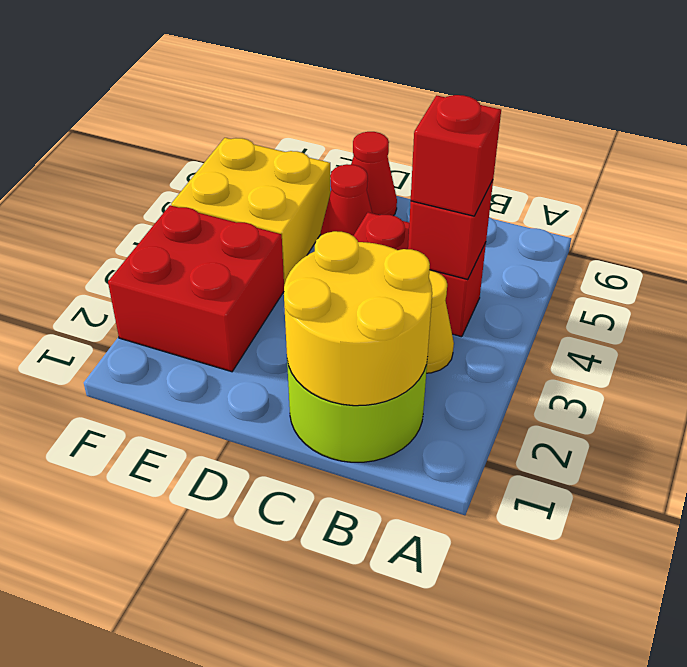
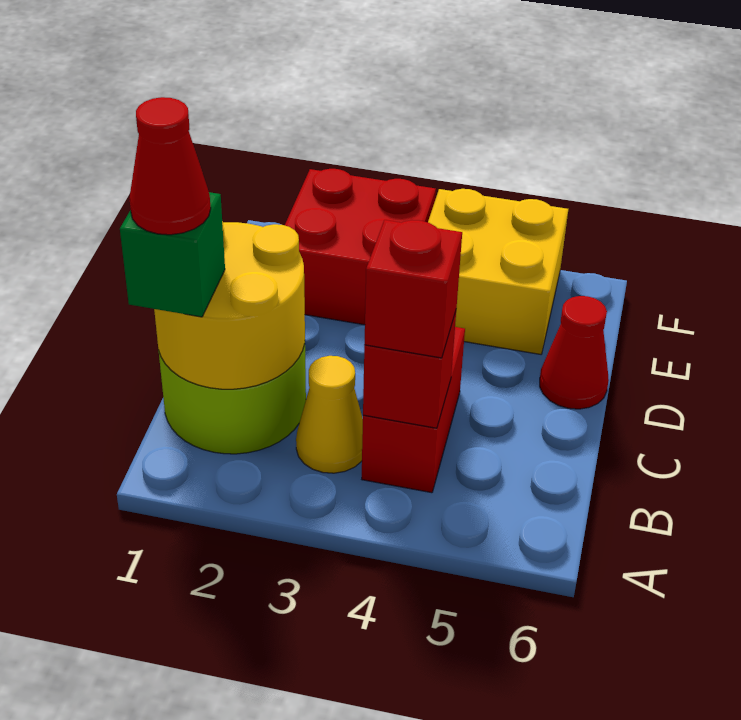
none -> green 1x1 brick [120,192,225,317]
red 1x1 cone [321,164,372,236] -> red 1x1 cone moved to [129,97,211,235]

